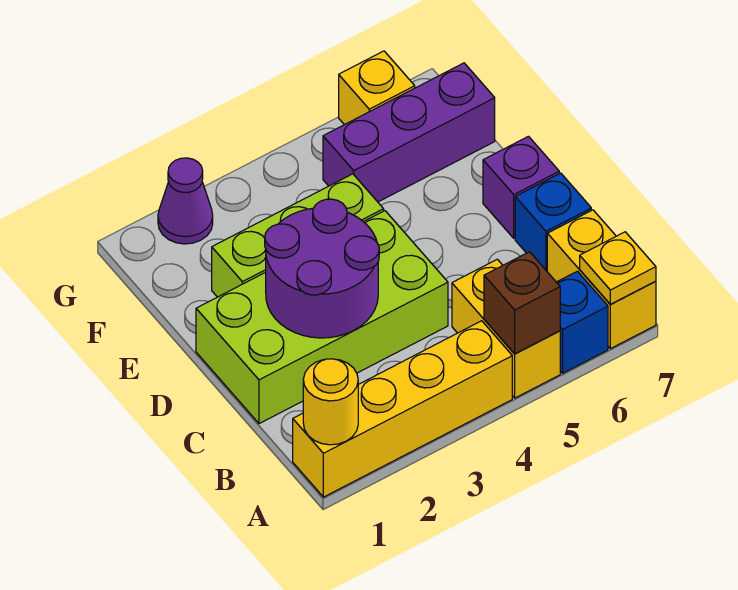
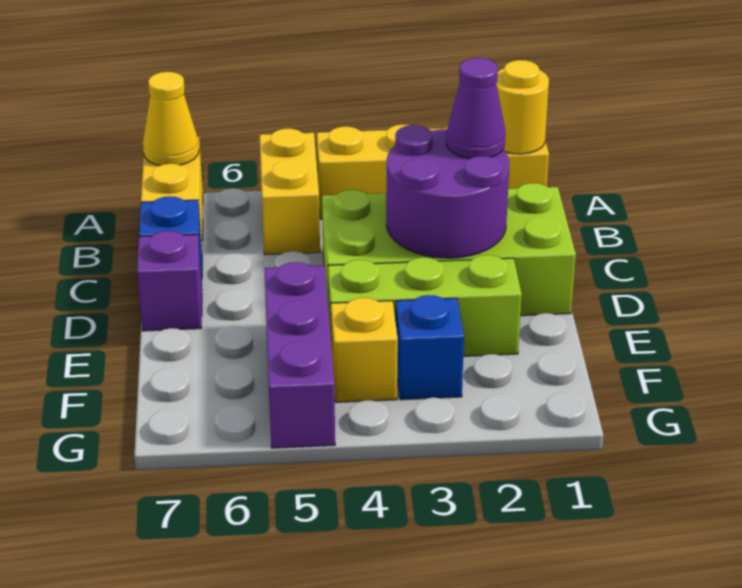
brown 1x1 brick [484,252,560,354] -> none
blue 1x1 brick [557,271,608,373] -> blue 1x1 brick moved to [396,295,464,400]
yellow 1x1 plate [580,232,656,304] -> yellow 1x1 cone [143,72,199,166]
purple 1x3 brick [323,63,495,202] -> purple 1x3 brick turned to [264,262,335,448]
purple 1x1 cone [158,158,213,244] -> purple 1x1 cone moved to [446,58,506,159]
yellow 1x1 brick [339,51,415,125] -> yellow 1x1 brick moved to [331,298,398,402]

